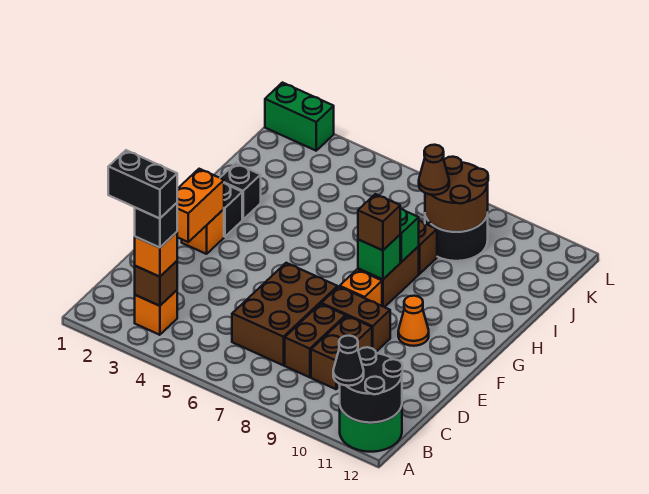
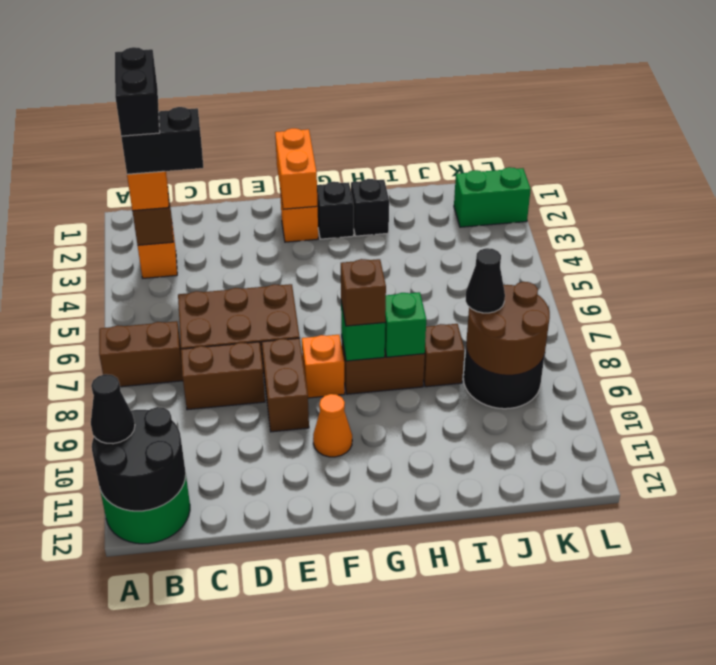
black 1x1 brick [135,203,177,248] -> black 1x2 brick [121,107,203,174]
brown 1x2 brick [311,316,372,389] -> brown 1x2 brick moved to [99,321,183,387]
orange 1x2 brick [177,169,224,242] -> orange 1x2 brick turned to [275,128,318,209]
brown 1x1 cone [419,145,449,195] -> black 1x1 cone [466,248,505,313]
green 1x2 brick [265,83,334,151] -> green 1x2 brick turned to [454,167,531,227]

